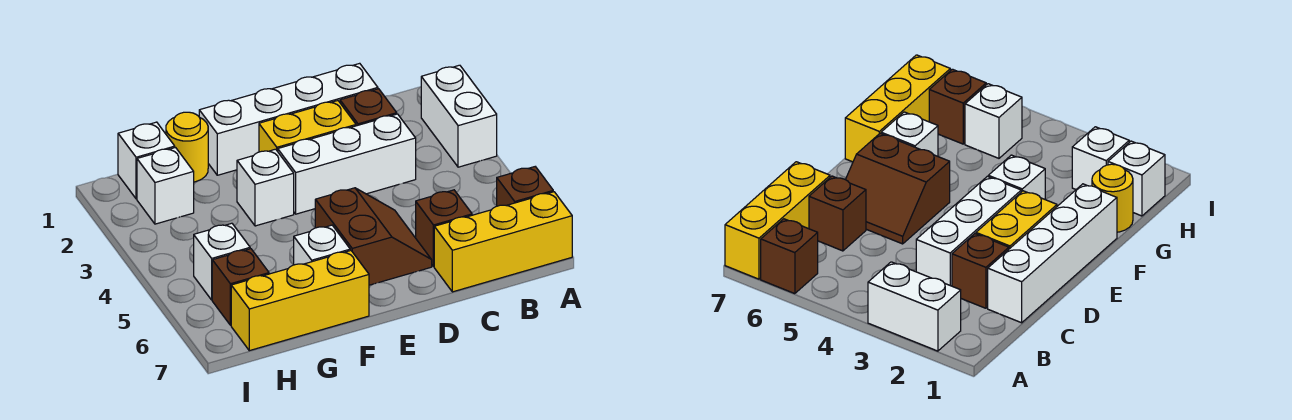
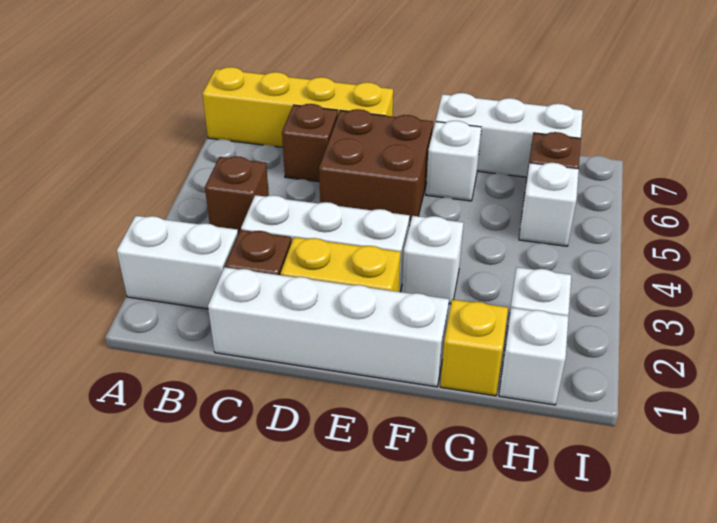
white 1x2 brick [421,65,497,167] -> white 1x2 brick turned to [117,216,238,309]
brown 1x1 brick [497,167,553,206] -> brown 1x1 brick moved to [205,156,269,234]
yellow 1x3 brick [434,192,572,292] -> yellow 1x4 brick [202,67,393,147]
brown 2x2 slope [315,188,432,285] -> brown 2x2 brick [319,109,433,226]
yellow 1x3 brick [231,250,369,351] -> white 1x3 brick [436,93,583,177]
yellow 1x1 round brick [166,112,208,182] -> yellow 1x1 brick [440,299,508,396]

